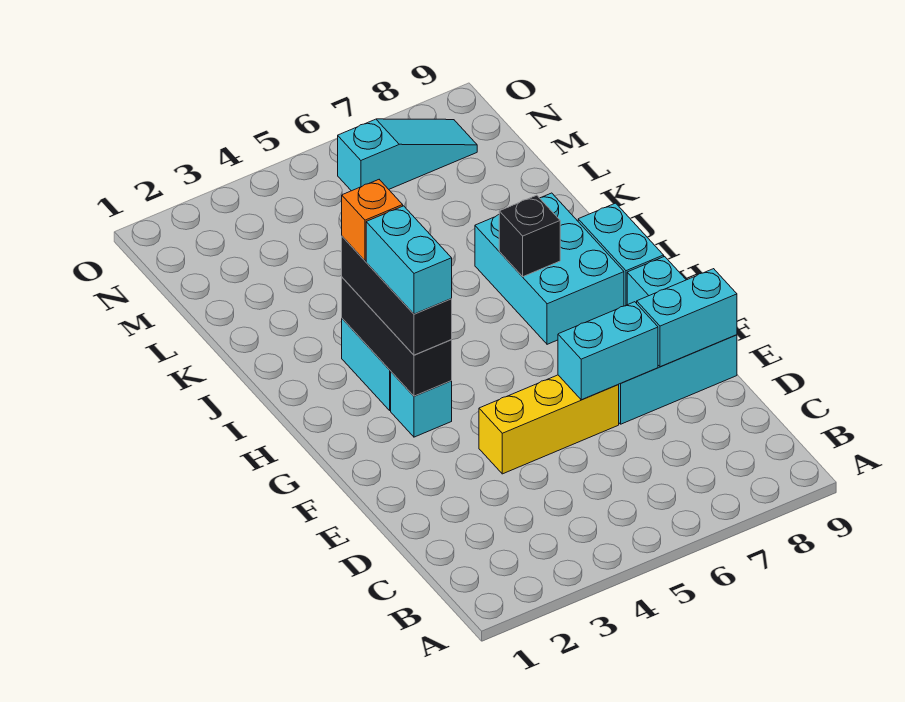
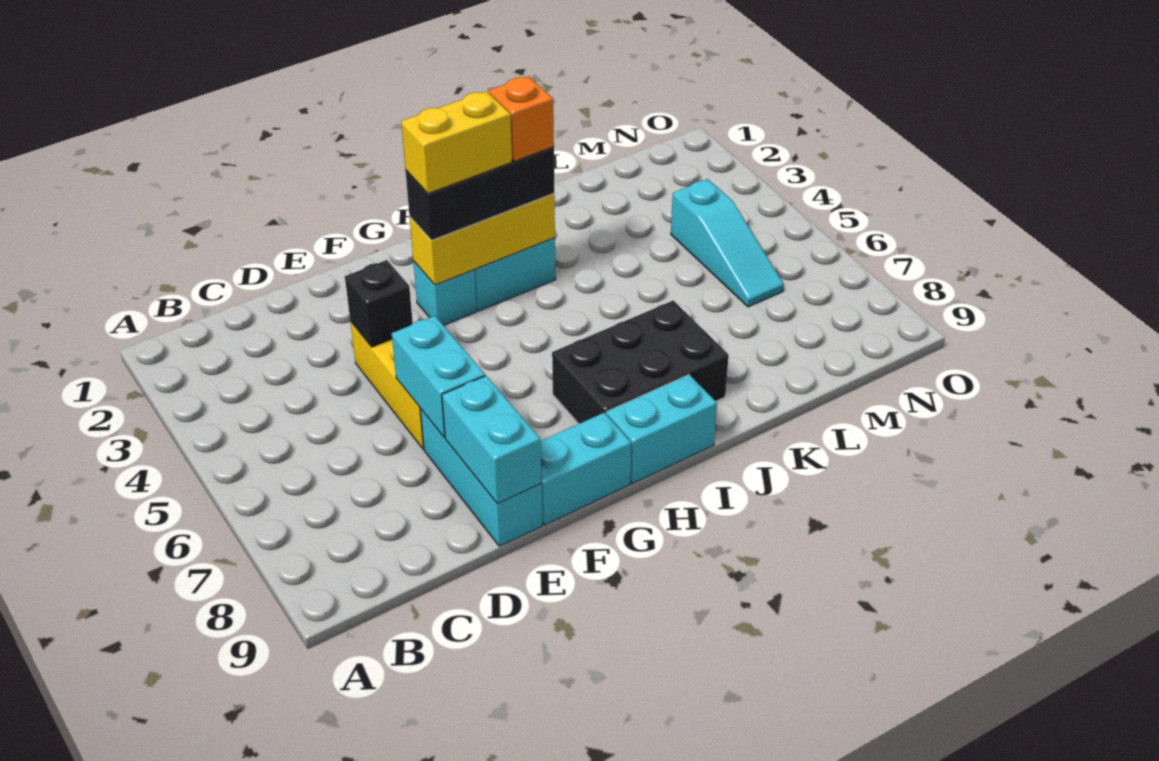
black 1x3 brick [342,277,452,396] -> yellow 1x3 brick [410,194,555,285]
cyan 1x2 brick [366,206,452,314] -> yellow 1x2 brick [401,91,512,194]
cyan 2x3 brick [475,193,624,344] -> black 2x3 brick [552,300,729,424]
black 1x1 brick [499,195,560,277] -> black 1x1 brick moved to [345,260,413,347]
cyan 1x3 slope [338,119,477,191] -> cyan 1x3 slope moved to [671,179,784,307]

